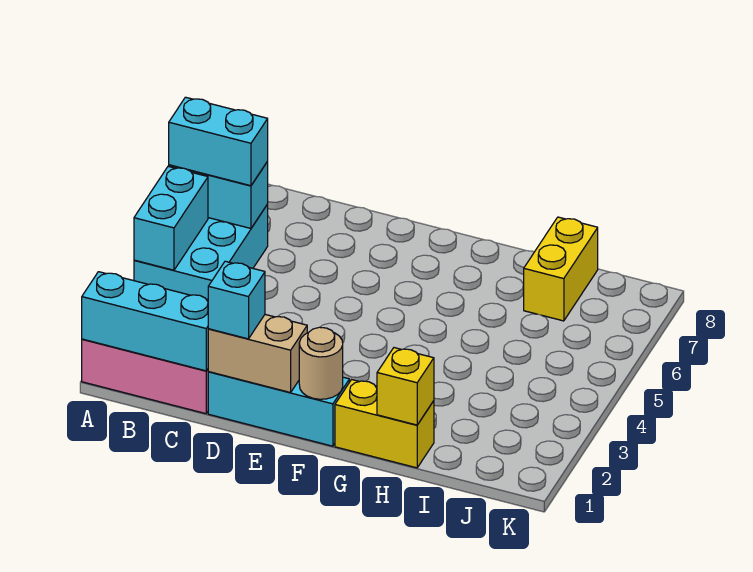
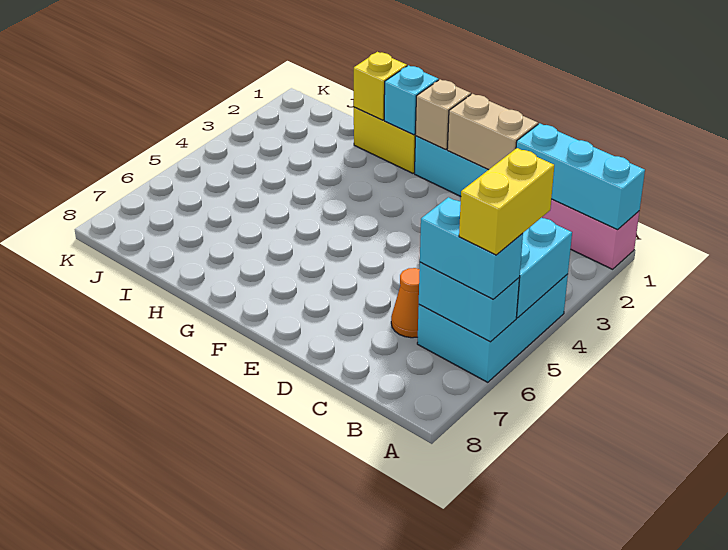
none -> orange 1x1 cone [391,268,420,338]
cyan 1x1 brick [208,261,265,339] -> cyan 1x1 brick moved to [384,65,438,135]
tan 1x1 round brick [299,327,343,399] -> tan 1x1 brick [415,79,471,150]
yellow 1x2 brick [524,217,598,321] -> yellow 1x2 brick moved to [459,148,554,255]

